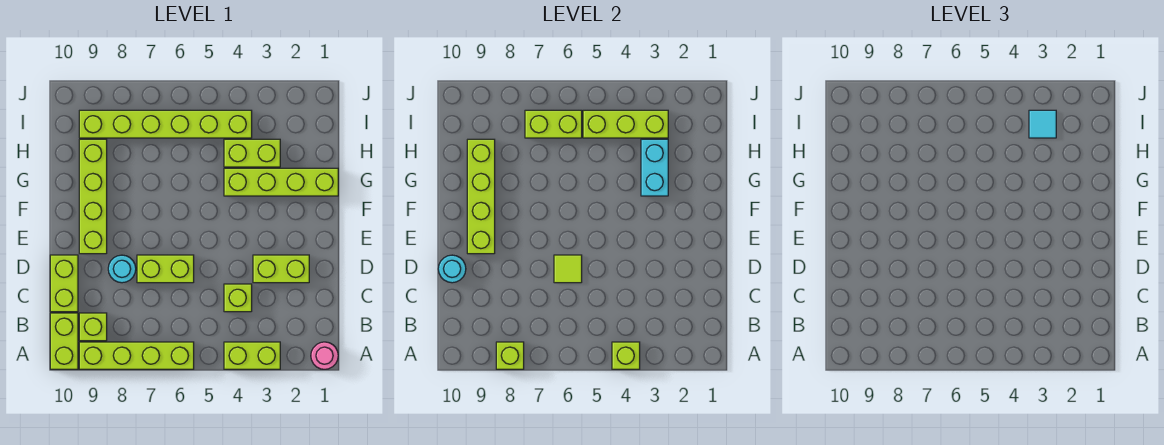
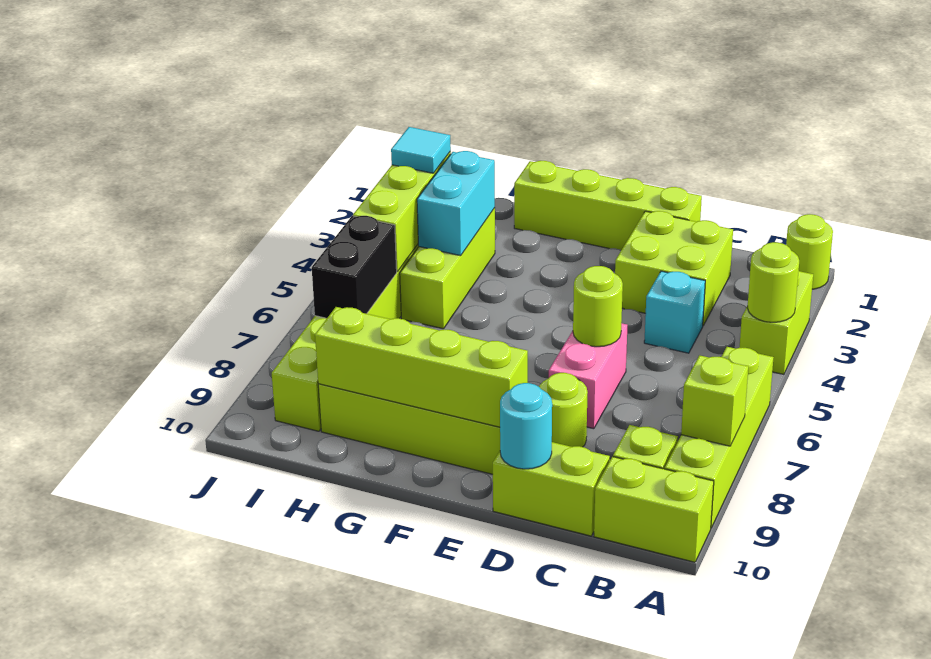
pink 1x1 round brick [311,342,338,369] -> lime 1x1 round brick [786,214,833,289]
lime 1x1 brick [612,342,640,369] -> lime 1x1 round brick [747,242,799,322]
lime 1x1 brick [224,284,252,312] -> cyan 1x1 brick [644,271,705,353]
lime 1x2 brick [253,255,309,283] -> lime 2x2 brick [615,211,733,325]
lime 1x2 brick [137,255,194,283] -> pink 1x2 brick [549,323,627,429]
lime 1x1 tile [554,255,582,283] -> lime 1x1 round brick [573,266,623,347]
cyan 1x1 round brick [108,255,136,283] -> lime 1x1 round brick [539,373,588,447]
lime 1x4 brick [224,168,338,196] -> lime 1x4 brick turned to [514,161,702,250]
cyan 1x2 brick [641,139,668,196] -> cyan 1x2 brick turned to [417,151,495,256]
lime 1x2 brick [224,139,280,167] -> lime 1x3 brick [400,208,495,329]
lime 1x2 brick [525,110,582,138] -> black 1x2 brick [312,216,397,318]

